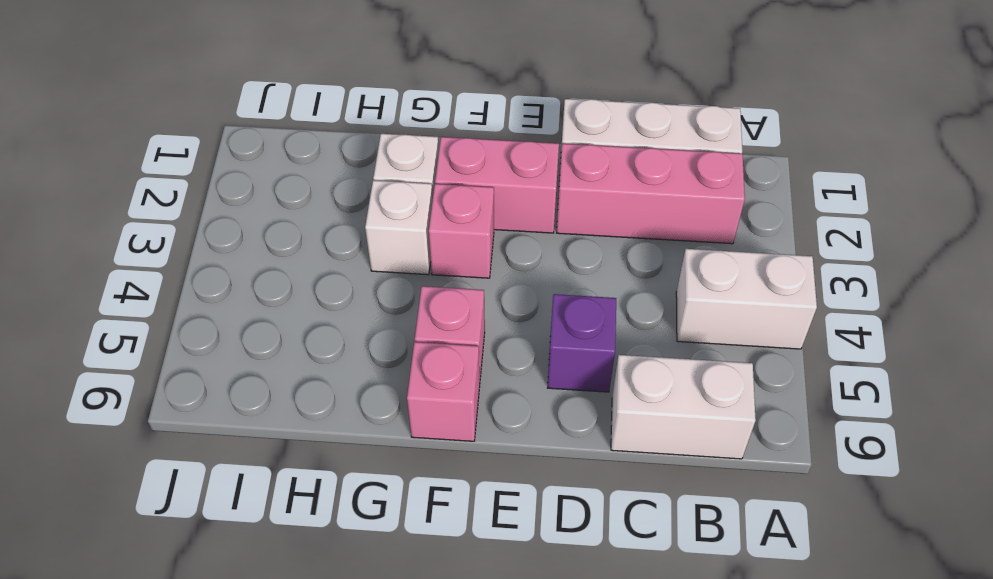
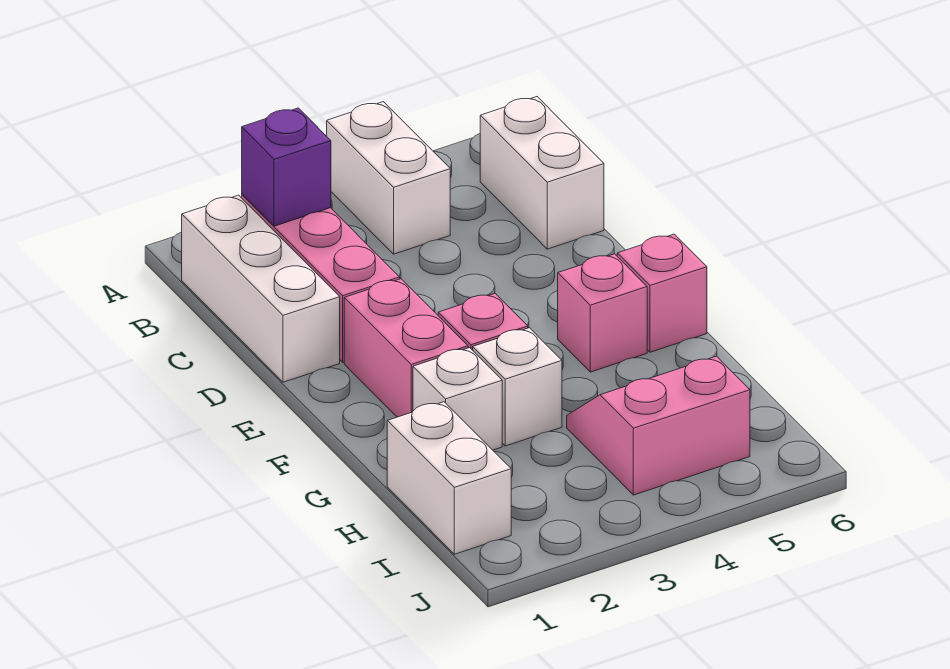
purple 1x1 brick [548,294,616,392] -> purple 1x1 brick moved to [242,108,331,226]
none -> white 1x2 brick [387,402,511,554]
none -> pink 2x2 slope [567,356,750,495]

